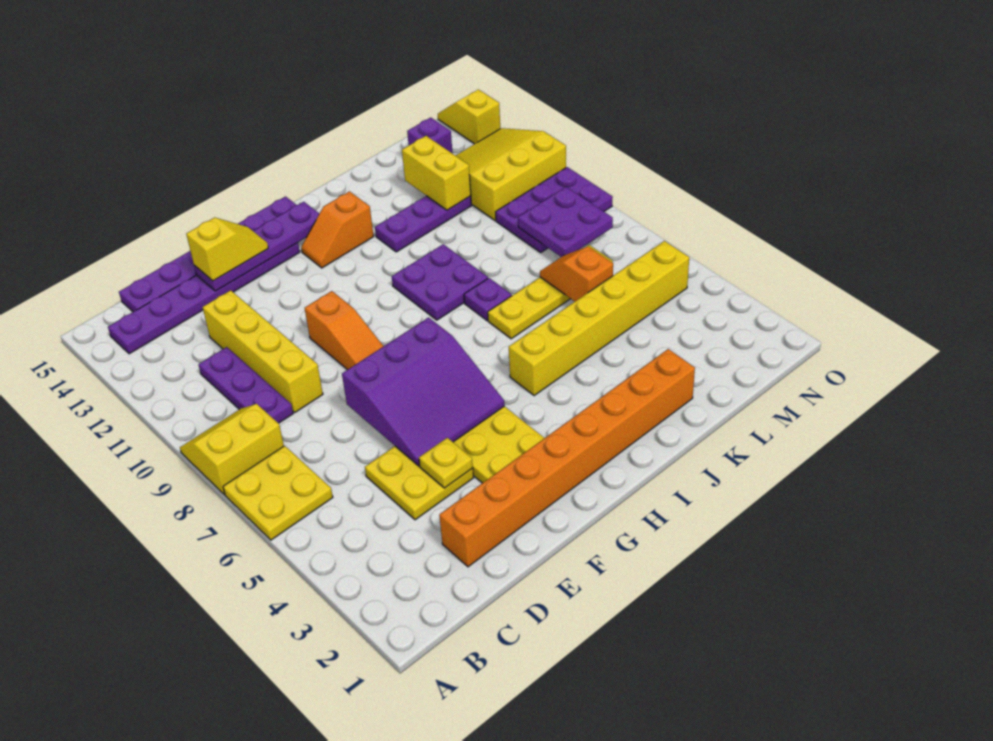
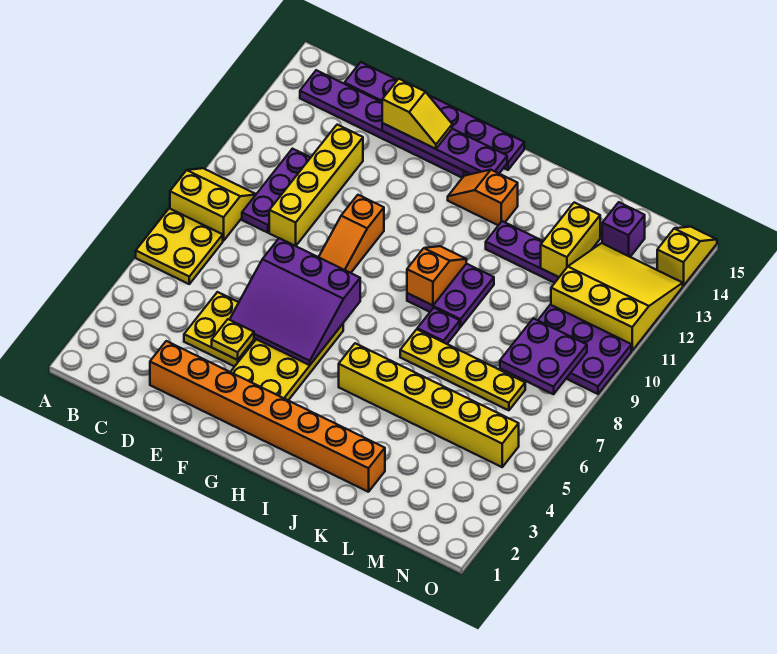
orange 1x2 slope [540,246,613,301] -> orange 1x2 slope moved to [407,246,466,305]

